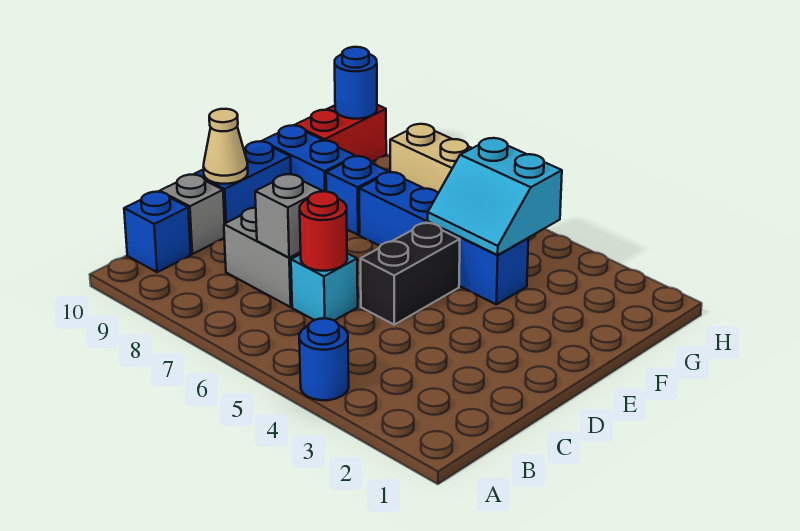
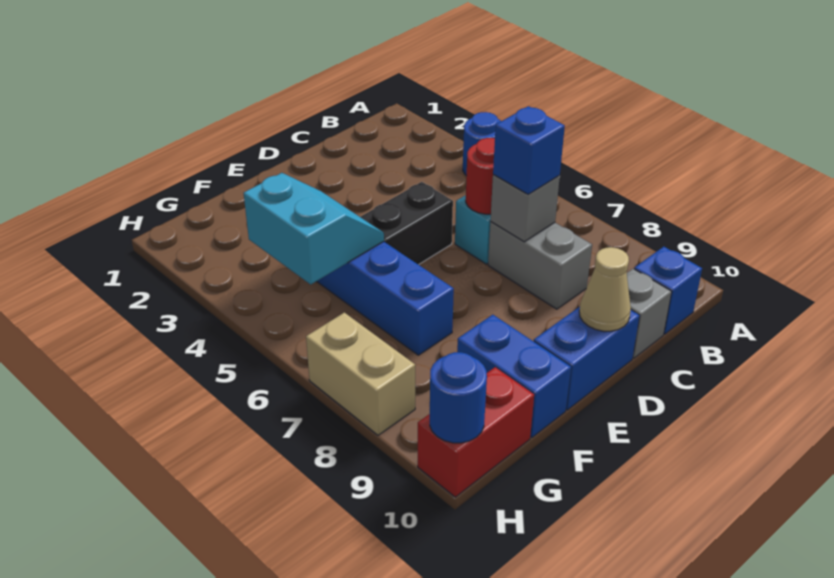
blue 1x1 brick [326,156,388,235] -> blue 1x1 brick moved to [493,106,565,194]

